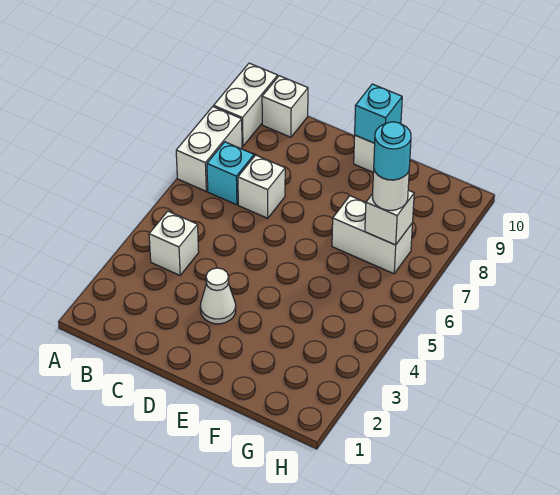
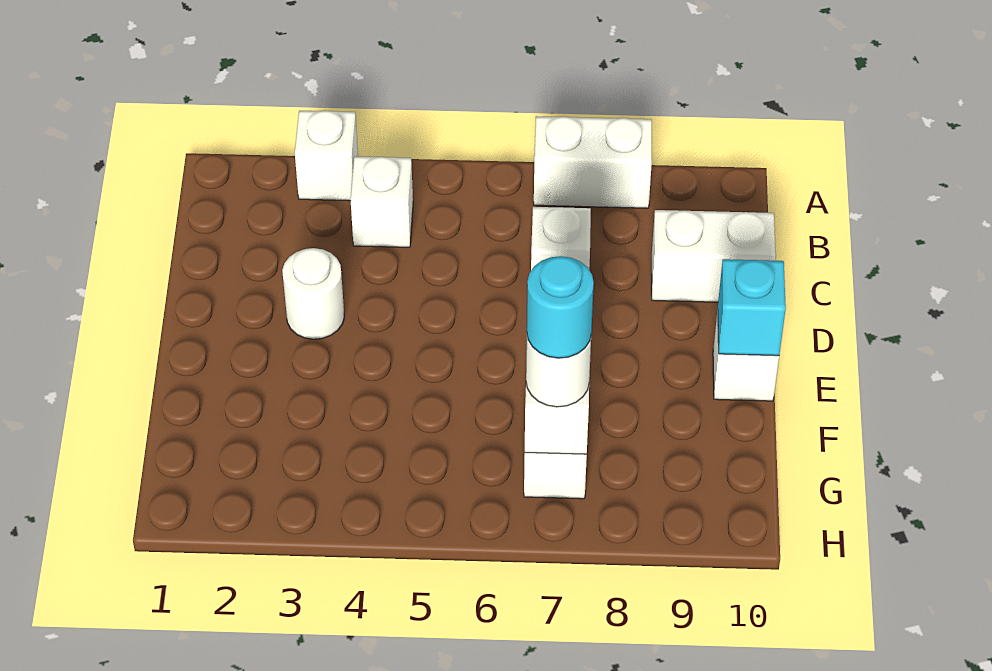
white 1x2 brick [214,63,278,146] -> white 1x2 brick moved to [652,210,776,302]
cyan 1x1 brick [207,142,254,205] -> none
white 1x1 brick [262,76,308,137] -> white 1x1 brick moved to [295,110,358,201]
white 1x1 cone [200,268,236,324] -> white 1x1 round brick [282,248,344,339]

